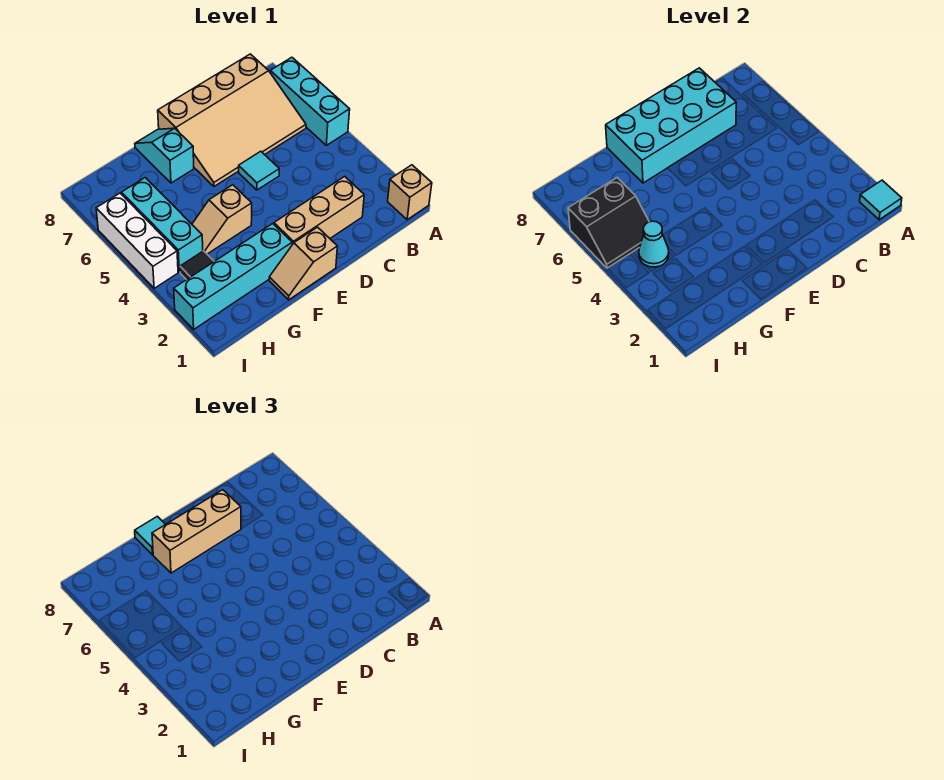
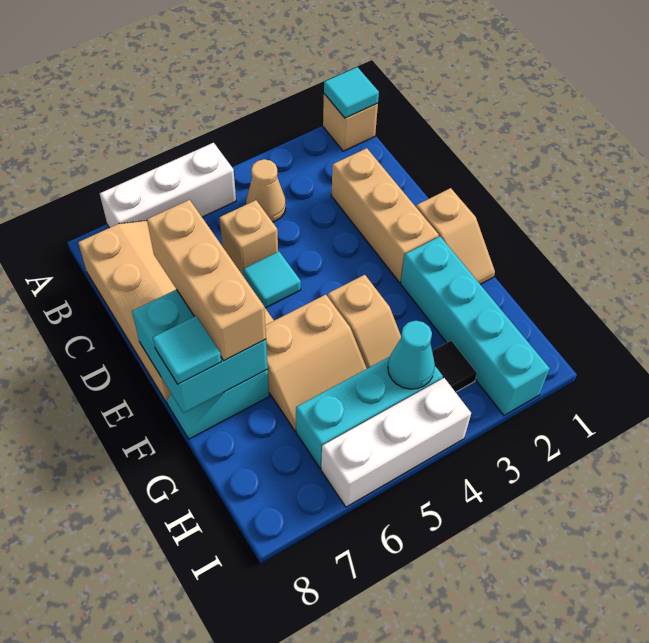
cyan 1x3 brick [270,57,350,145] -> white 1x3 brick [100,143,236,228]
none -> tan 1x1 cone [246,159,286,222]
none -> tan 1x1 brick [219,200,278,276]
cyan 2x4 brick [606,68,736,183] -> cyan 2x2 brick [132,289,268,413]
none -> tan 2x2 slope [265,295,367,431]
black 2x2 slope [568,178,649,268] -> none

